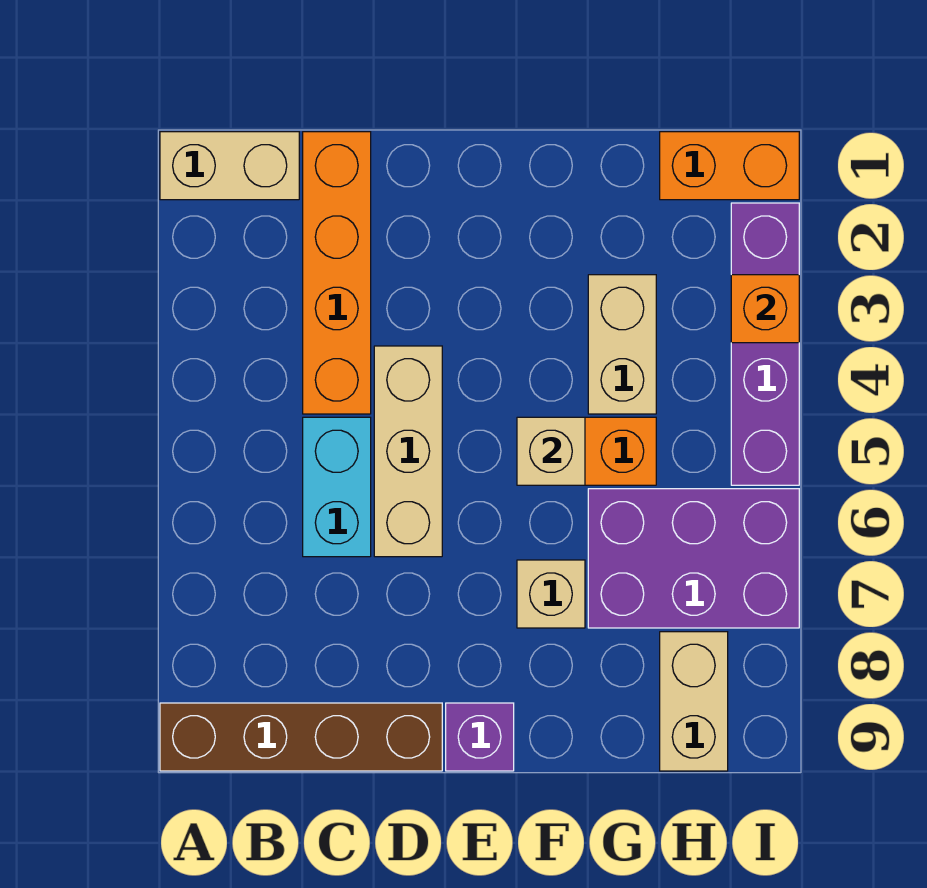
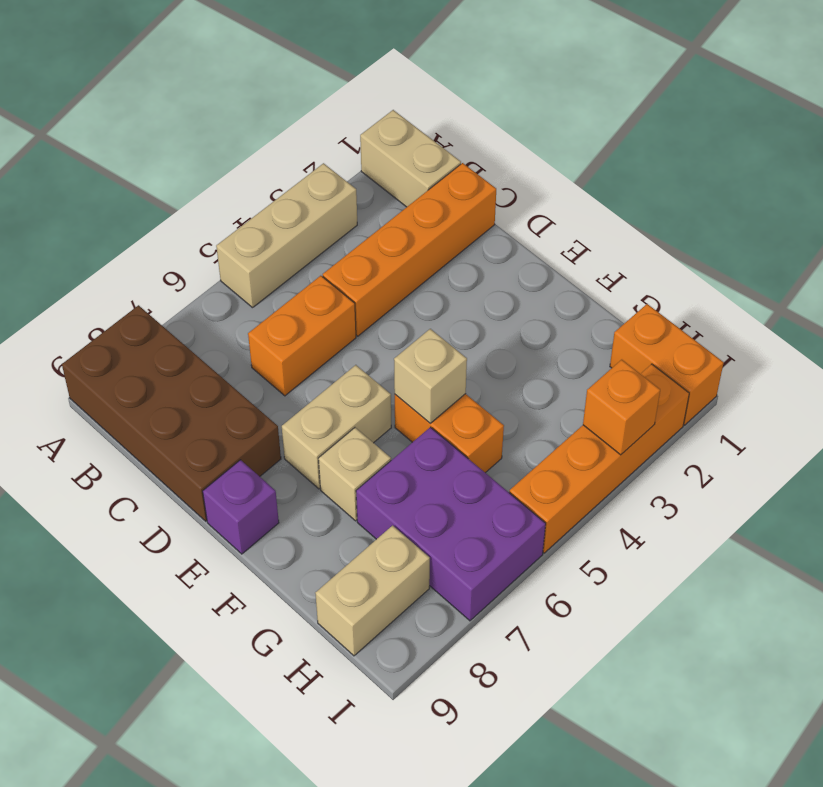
brown 1x4 brick [160,703,442,771] -> brown 2x4 brick [62,305,281,521]
cyan 1x2 brick [303,417,371,557] -> orange 1x2 brick [248,276,356,396]
tan 1x3 brick [374,346,442,557] -> tan 1x3 brick moved to [216,163,357,308]
tan 1x2 brick [588,275,656,414] -> tan 1x2 brick moved to [282,365,391,489]
purple 1x4 brick [731,203,799,485] -> orange 1x4 brick [509,364,689,553]

